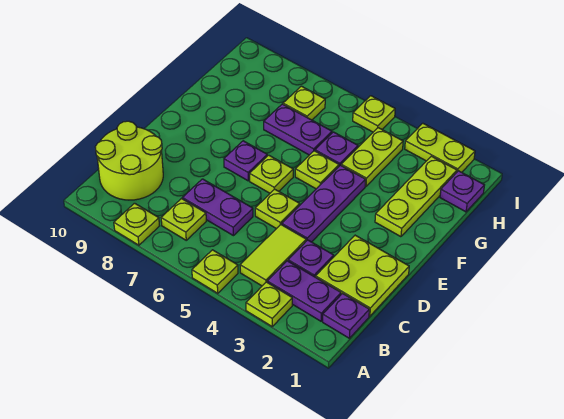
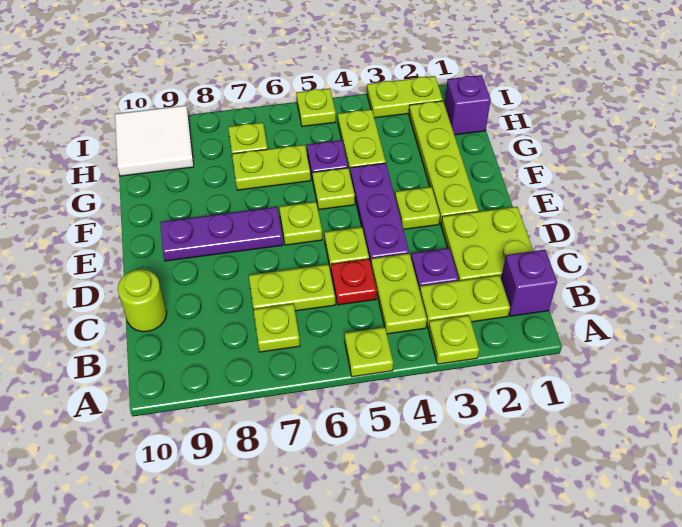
lime 1x1 plate [114,203,159,245] -> lime 1x1 plate moved to [395,187,440,229]
purple 1x1 plate [323,294,369,338] -> purple 1x1 brick [501,250,557,316]
purple 1x2 plate [267,261,341,321] -> lime 1x2 plate [420,275,510,328]
lime 1x2 tile [240,225,306,286] -> lime 1x2 plate [371,253,427,334]
lime 2x2 round brick [95,121,163,200] -> lime 1x1 round brick [118,270,167,332]
none -> red 1x1 plate [331,259,377,305]
purple 1x2 plate [183,179,253,236] -> lime 1x2 plate [249,264,335,311]
purple 1x1 plate [224,141,267,181] -> purple 1x3 plate [160,207,283,261]
lime 1x3 plate [375,156,457,237] -> lime 1x4 plate [409,101,479,224]
purple 1x2 plate [264,104,332,155] -> lime 1x2 plate [232,145,311,190]
purple 1x1 plate [440,171,484,212] -> purple 1x1 brick [445,75,491,135]
none -> white 2x2 tile [115,105,194,176]

